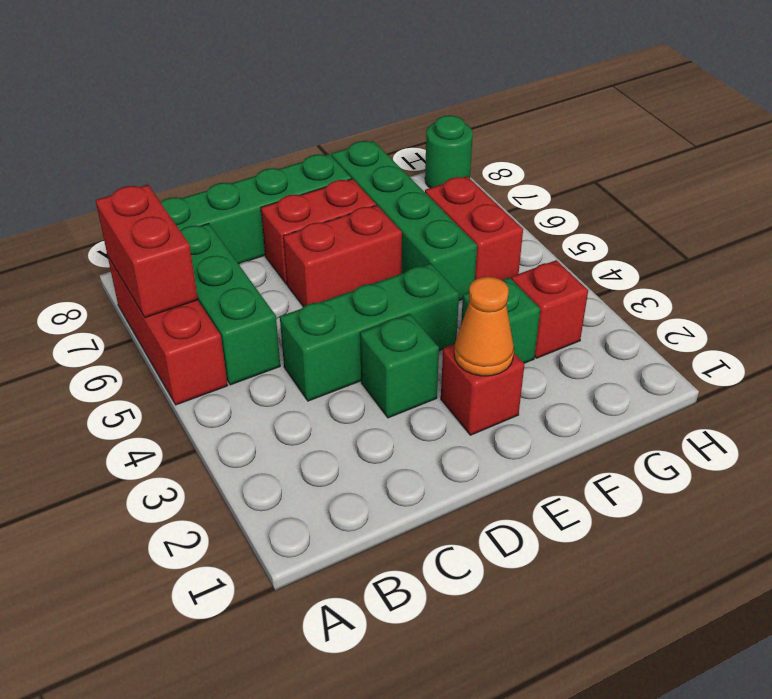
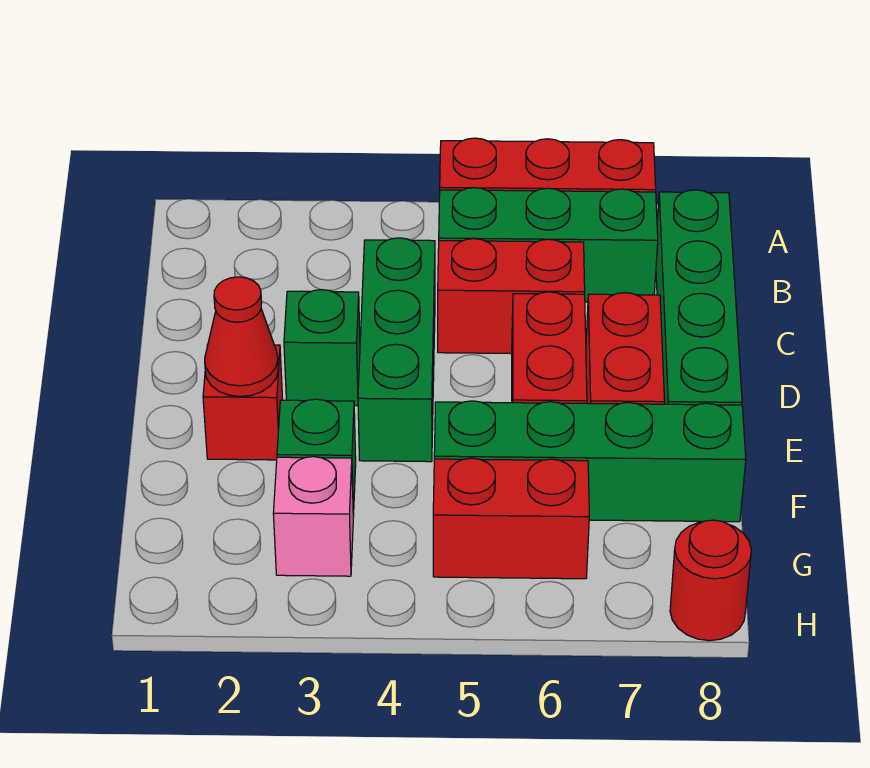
red 1x2 brick [96,185,198,318] -> red 1x2 brick moved to [438,239,585,354]
orange 1x1 cone [454,277,514,376] -> red 1x1 cone [205,277,278,397]
red 1x1 brick [511,260,588,358] -> pink 1x1 brick [273,457,353,576]
green 1x1 round brick [425,115,473,188] -> red 1x1 round brick [670,520,751,641]

